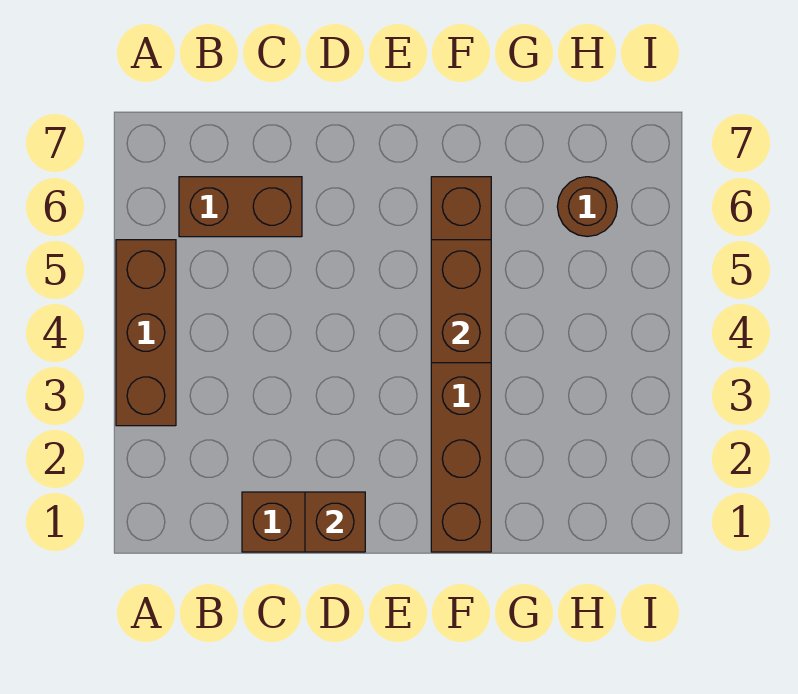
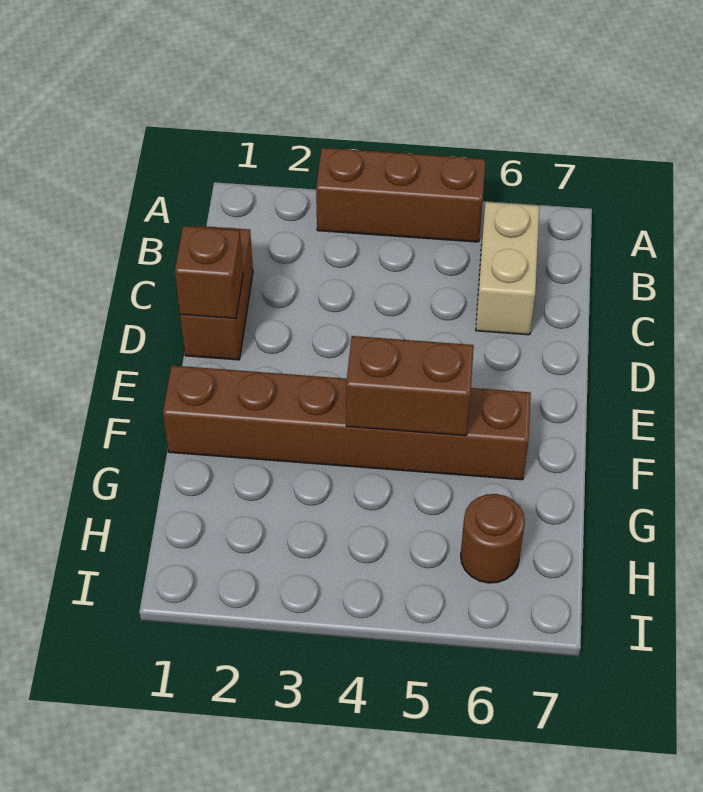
brown 1x2 brick [179,177,302,237] -> tan 1x2 brick [476,202,539,335]

